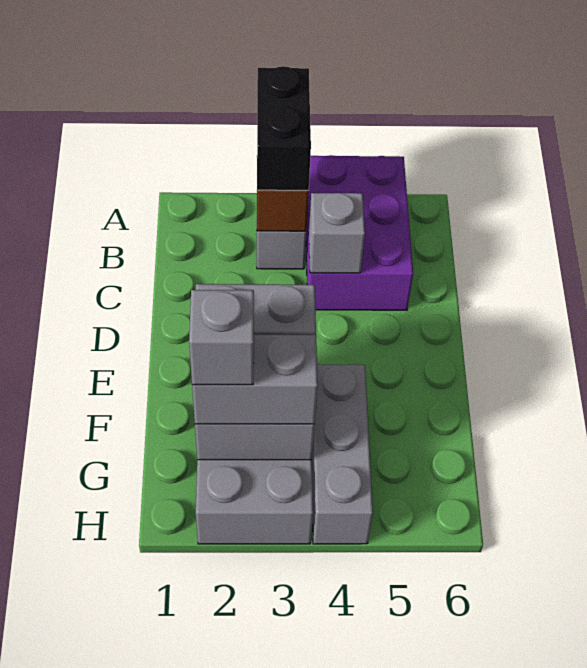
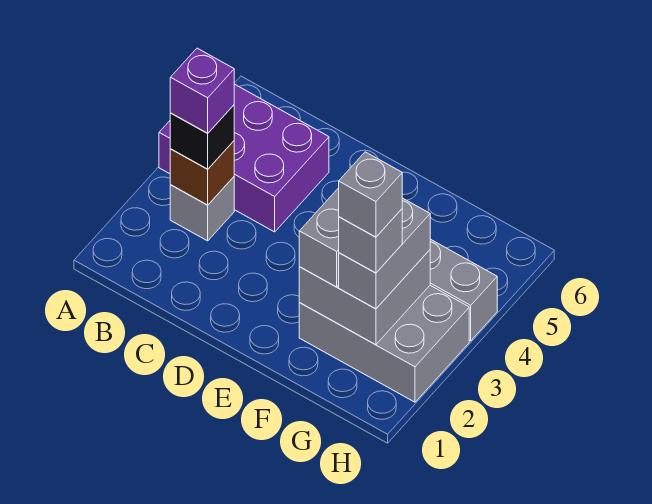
black 1x2 brick [257,66,311,190] -> black 1x1 brick [170,105,234,169]
none -> purple 1x1 brick [170,48,234,133]
grey 1x1 brick [309,193,365,273] -> grey 1x1 brick moved to [339,152,402,237]

